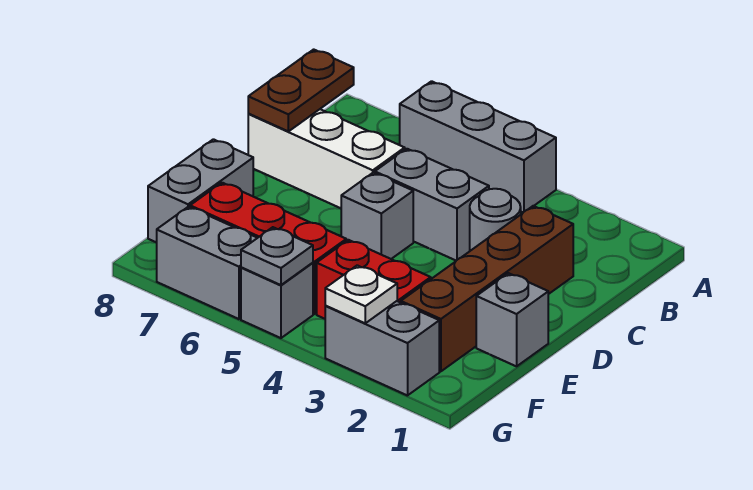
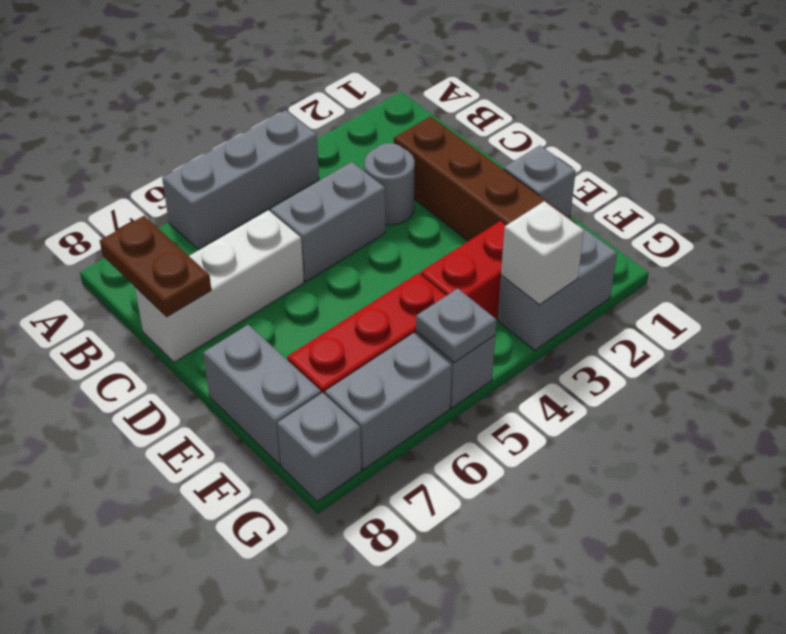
grey 1x1 brick [341,173,413,259] -> grey 1x1 brick moved to [277,393,361,502]
white 1x1 plate [325,265,397,323] -> white 1x1 brick [501,201,584,305]

